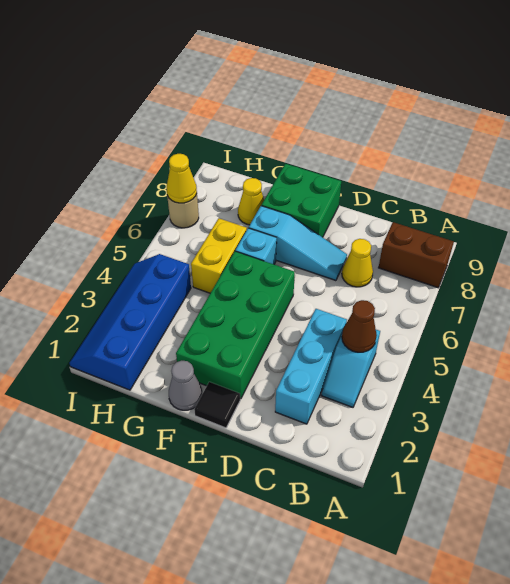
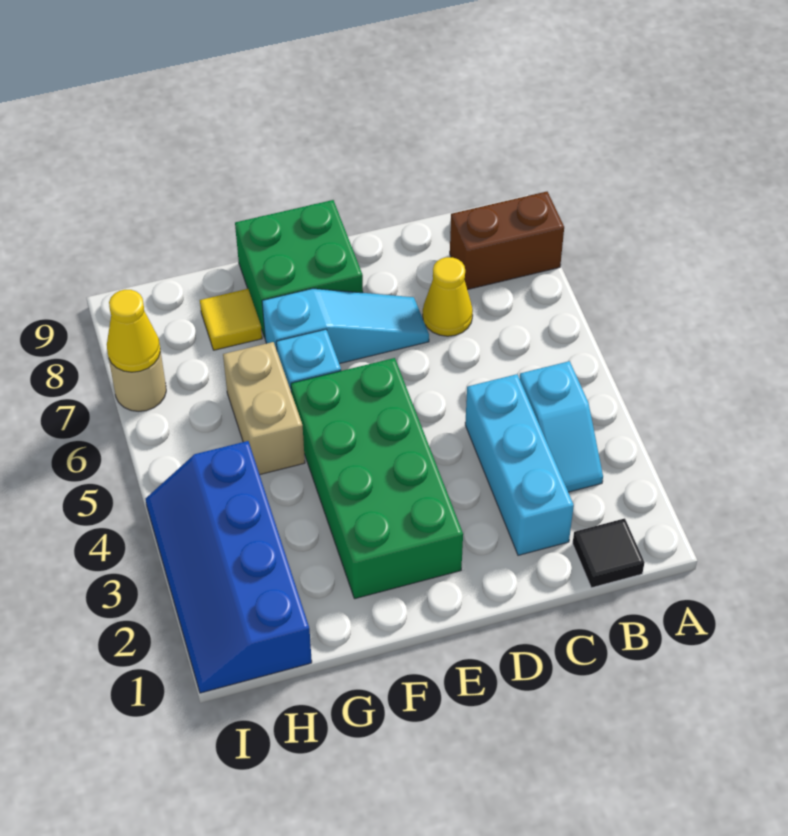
brown 1x1 cone [342,300,377,352] -> none
black 1x1 tile [194,382,240,428] -> black 1x1 tile moved to [573,518,645,588]
grey 1x1 cone [169,361,202,410] -> none
yellow 1x2 brick [191,218,247,293] -> tan 1x2 brick [223,342,305,475]
yellow 1x1 cone [238,178,264,225] -> yellow 1x1 tile [200,289,262,350]

